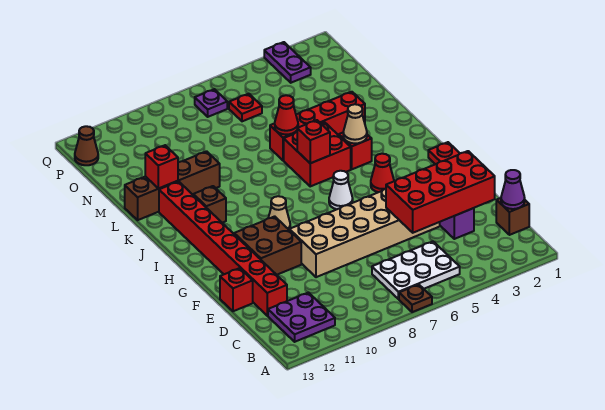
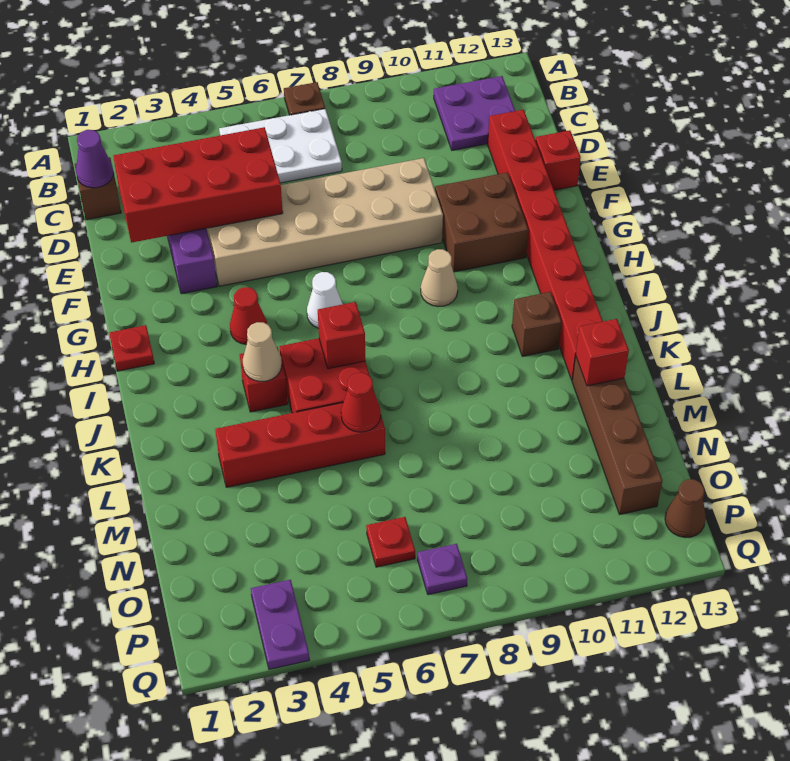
brown 1x4 brick [125,151,220,220] -> brown 1x4 brick turned to [572,356,662,514]

